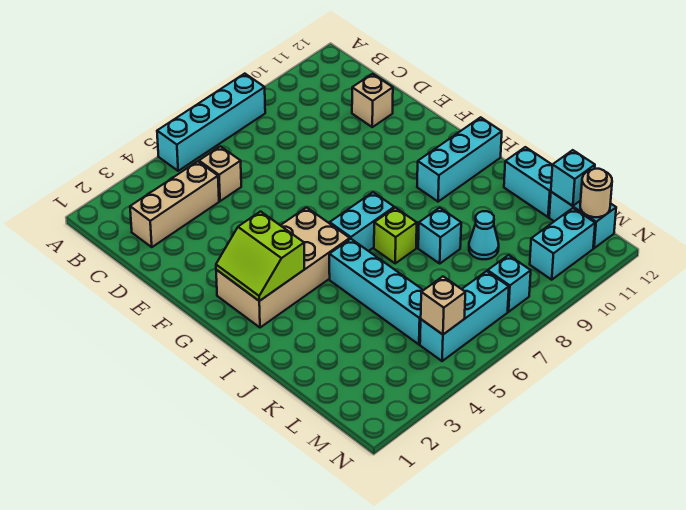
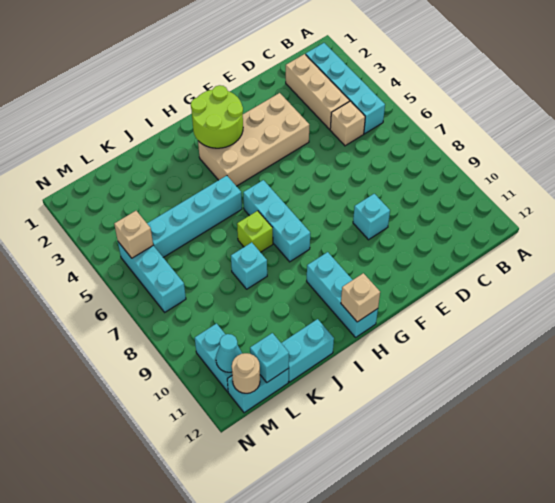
cyan 1x4 brick [157,74,265,171] -> cyan 1x4 brick moved to [306,43,385,134]
tan 1x1 brick [352,74,393,127] -> tan 1x1 brick moved to [341,273,380,322]
tan 2x4 brick [216,207,350,328] -> tan 2x4 brick turned to [198,93,309,186]
lime 2x2 slope [216,211,304,301] -> lime 2x2 round brick [191,85,243,148]
cyan 1x2 brick [330,192,394,251] -> cyan 1x3 brick [243,180,310,262]
cyan 1x1 cone [469,211,499,259] -> cyan 1x1 cone moved to [216,334,242,372]
cyan 1x1 brick [488,255,531,312] -> cyan 1x1 brick moved to [353,194,390,240]

